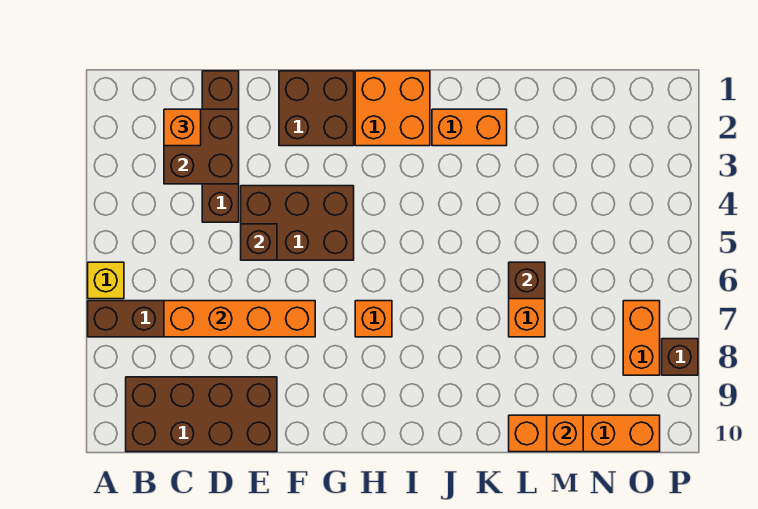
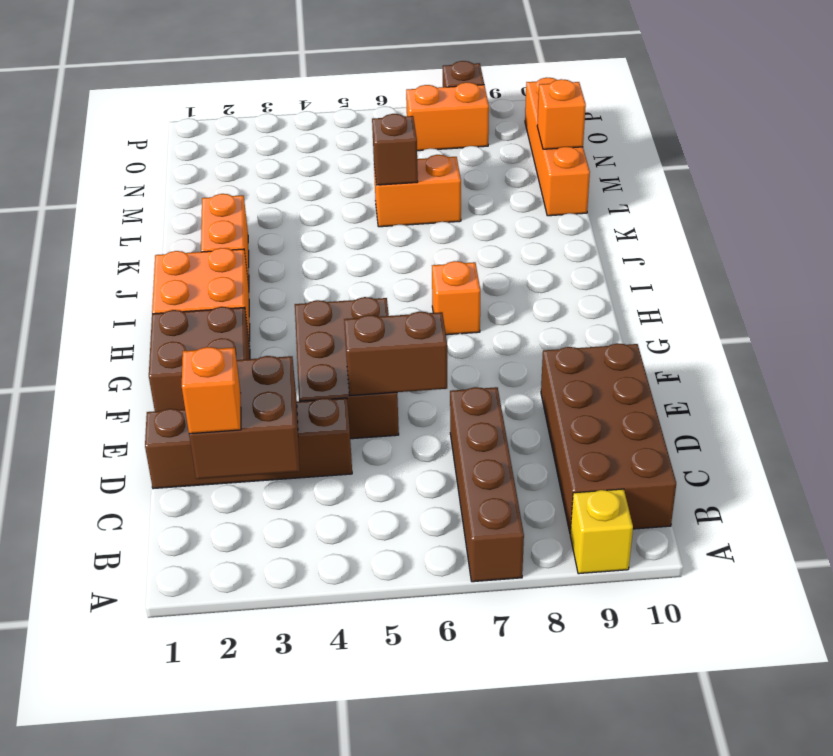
yellow 1x1 brick [88,262,124,299] -> yellow 1x1 brick moved to [570,489,633,574]
orange 1x4 brick [164,301,315,337] -> none
brown 1x1 brick [241,224,277,260] -> brown 1x2 brick [344,311,447,396]

